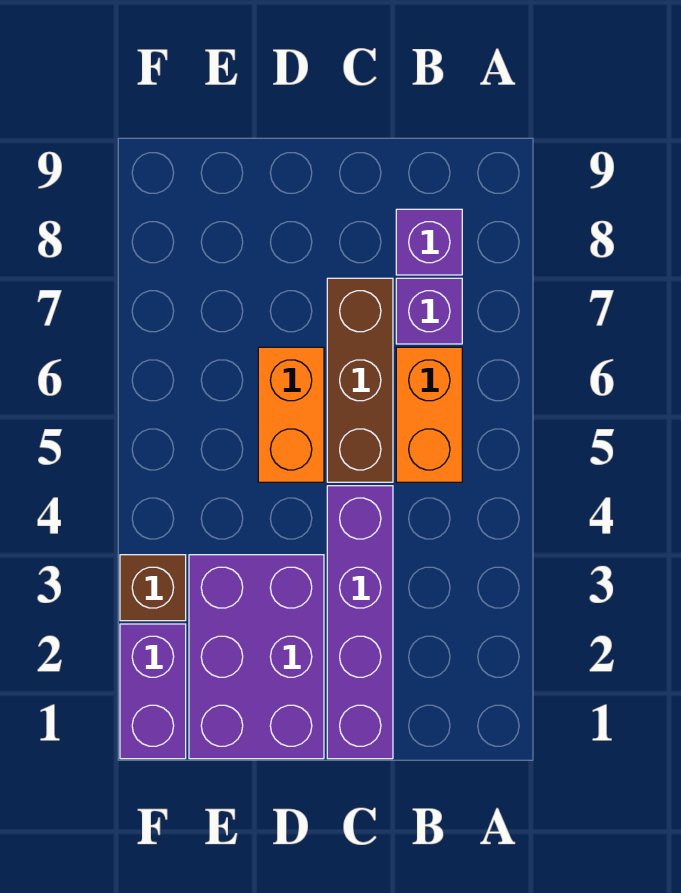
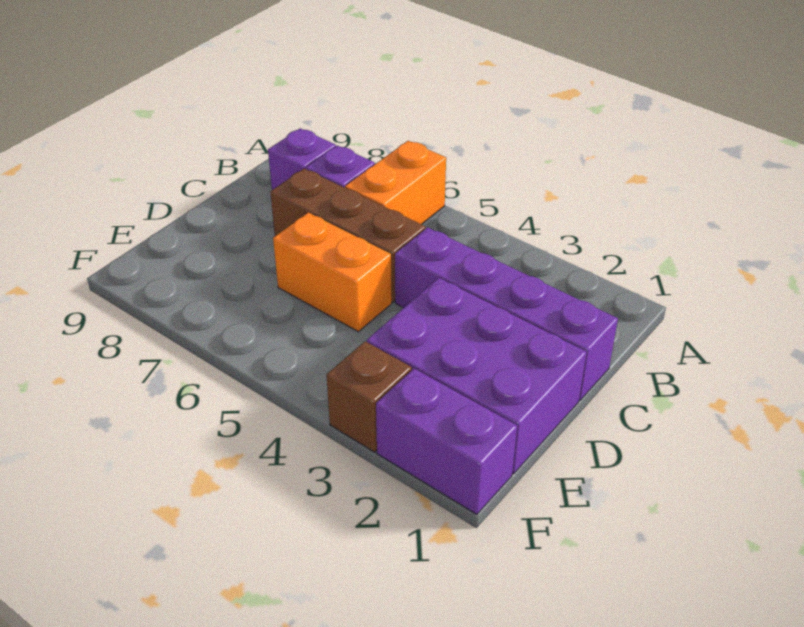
orange 1x2 brick [396,347,462,482] -> orange 1x2 brick turned to [345,141,446,224]

